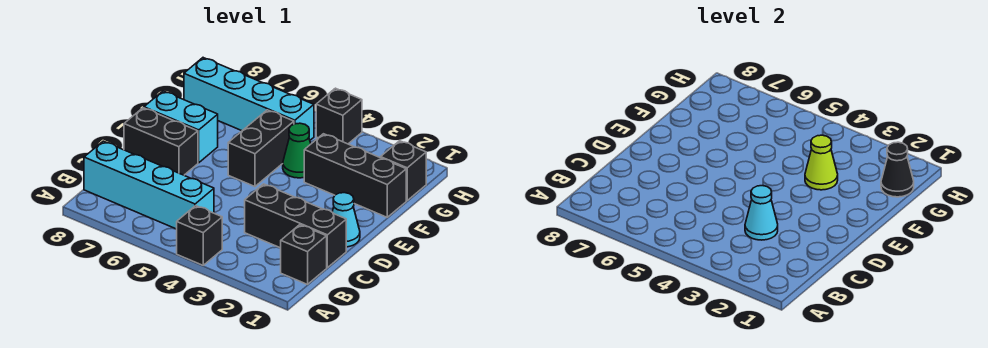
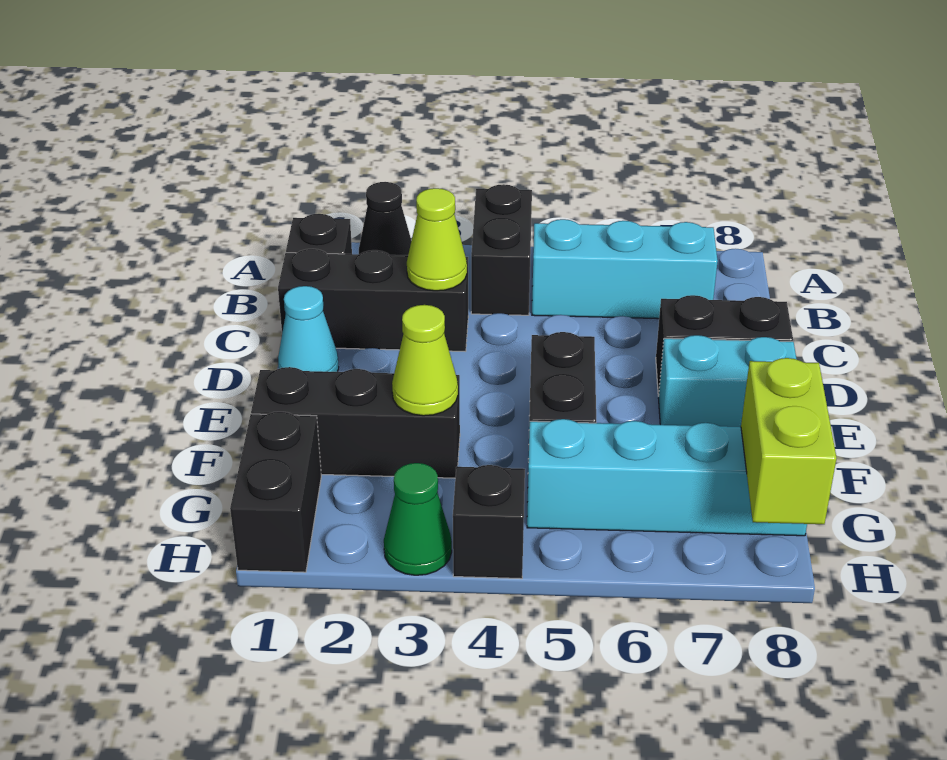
black 1x1 brick [177,206,222,265] -> black 1x2 brick [471,184,532,315]
cyan 1x4 brick [84,141,214,229] -> cyan 1x3 brick [532,219,718,319]
cyan 1x1 cone [745,186,778,240] -> lime 1x1 cone [407,188,467,291]
green 1x1 cone [283,123,311,178] -> green 1x1 cone moved to [384,463,452,575]
black 1x1 brick [381,141,426,200] -> black 1x2 brick [230,412,321,572]
black 1x1 cone [881,142,914,197] -> black 1x1 cone moved to [359,182,411,255]
none -> lime 1x2 brick [741,358,837,524]

